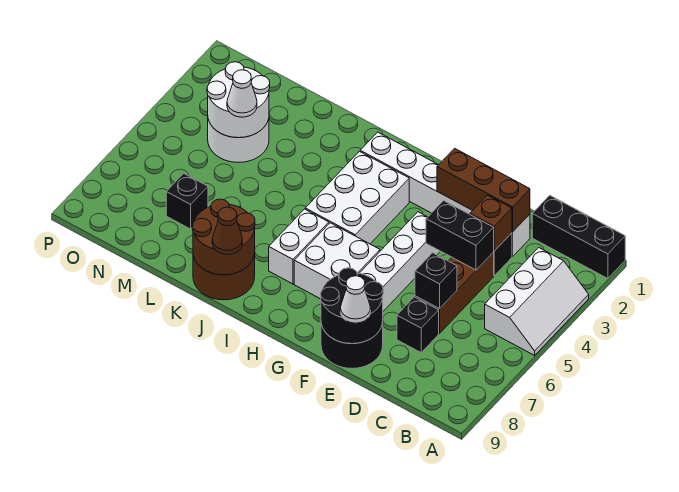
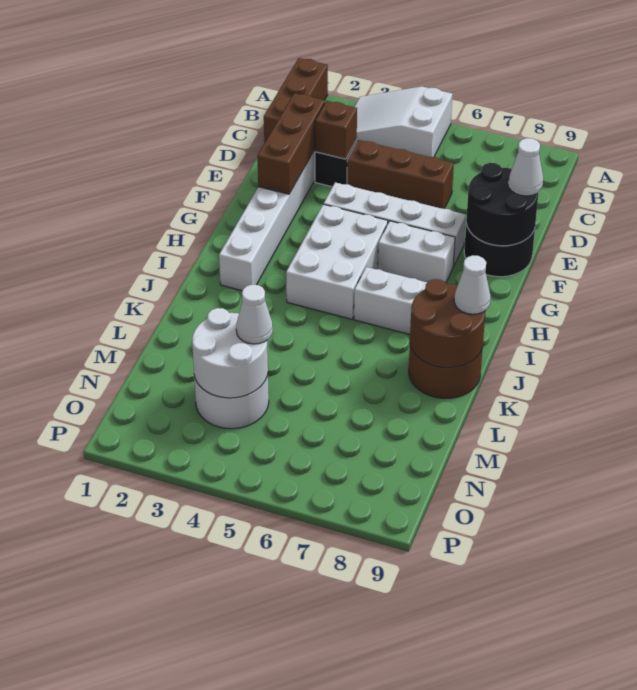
black 1x3 brick [532,195,625,279] -> brown 1x3 brick [264,58,328,143]
white 2x3 slope [485,248,589,355] -> white 2x3 slope turned to [354,87,453,157]
black 1x2 brick [426,201,494,270] -> none
black 1x1 brick [415,253,457,309] -> none
black 1x1 brick [397,297,439,353] -> none
white 2x2 brick [294,223,380,299] -> white 1x2 brick [378,221,455,283]
white 2x3 brick [305,151,409,244] -> white 2x3 brick turned to [286,204,388,319]
brown 1x1 cone [212,207,242,255] -> white 1x1 cone [454,255,491,314]
black 1x1 brick [166,173,208,229] -> none

